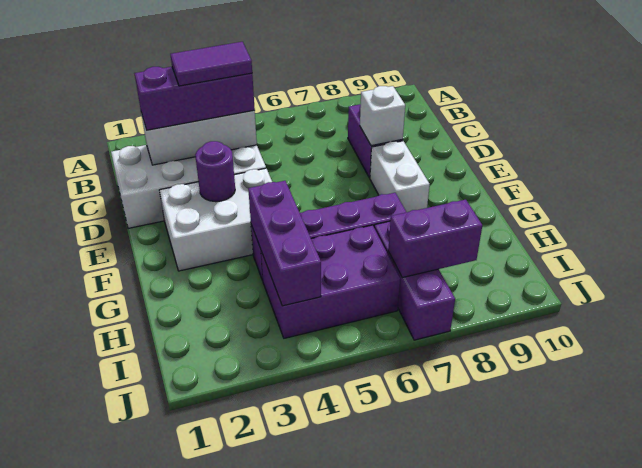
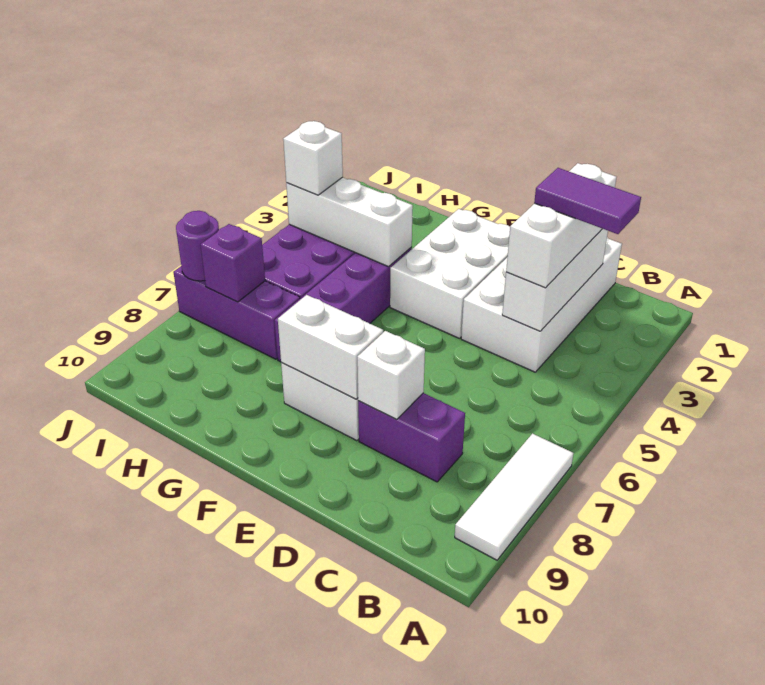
none -> white 1x3 tile [455,434,574,560]
purple 1x3 brick [134,67,255,130] -> white 1x3 brick [506,163,617,288]
purple 1x2 tile [170,42,252,86] -> purple 1x2 tile turned to [534,168,641,234]
purple 1x1 round brick [195,141,235,202] -> purple 1x1 round brick moved to [176,211,219,281]
none -> white 1x2 brick [278,295,383,399]
purple 1x3 brick [248,181,321,306] -> white 1x3 brick [286,177,413,267]
none -> white 1x1 brick [283,121,343,195]
purple 1x2 brick [388,200,482,278] -> purple 1x1 brick [201,224,265,302]

